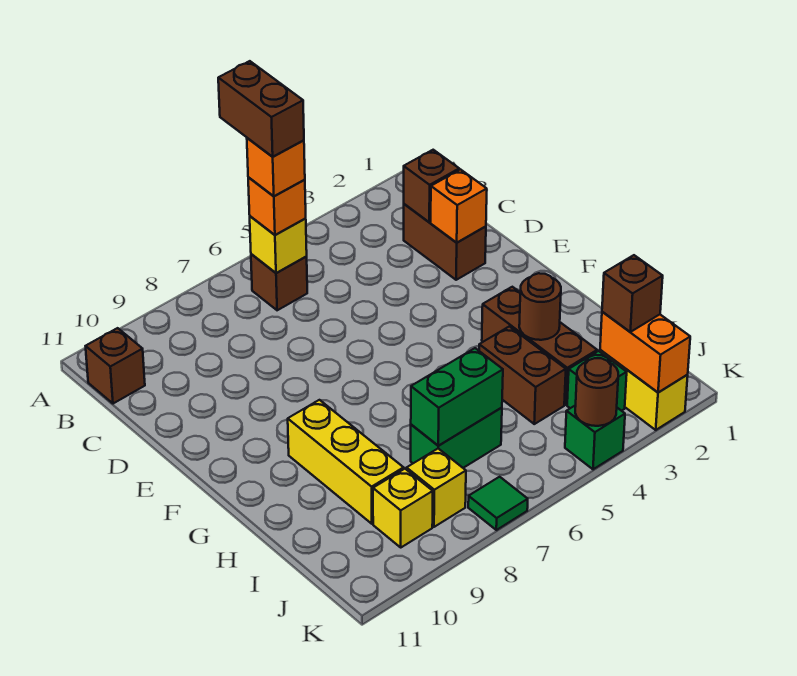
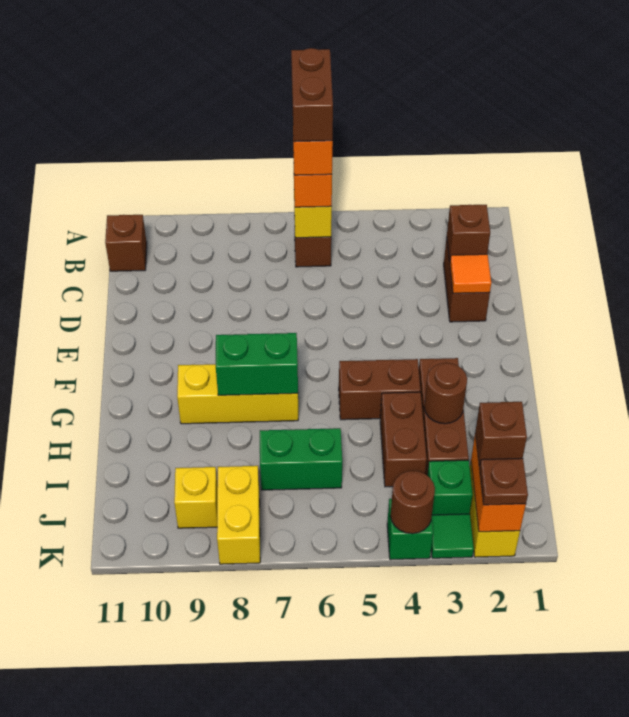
orange 1x1 brick [431,170,487,243] -> orange 1x1 tile [450,254,491,293]
none -> brown 1x2 brick [339,359,421,420]
yellow 1x3 brick [288,400,404,524] -> yellow 1x3 brick turned to [177,364,298,424]
green 1x2 brick [411,348,503,446] -> green 1x2 brick moved to [216,333,298,395]
yellow 1x1 brick [407,449,466,527] -> yellow 1x2 brick [217,466,260,564]
none -> brown 1x1 plate [479,458,528,505]
green 1x1 tile [468,477,528,530] -> green 1x1 tile moved to [431,514,474,558]

